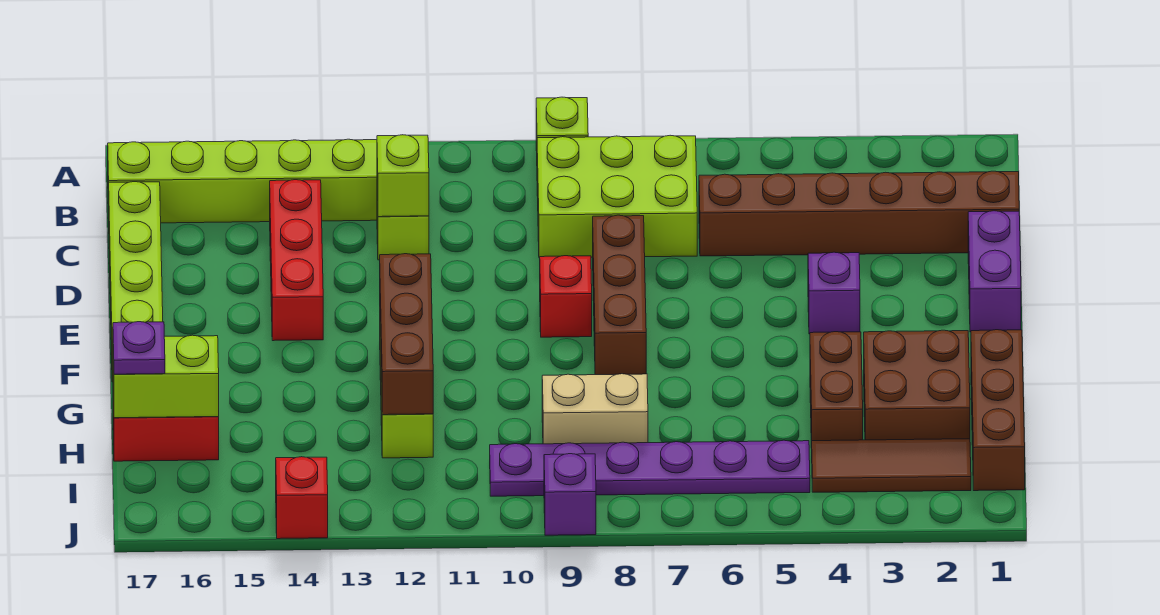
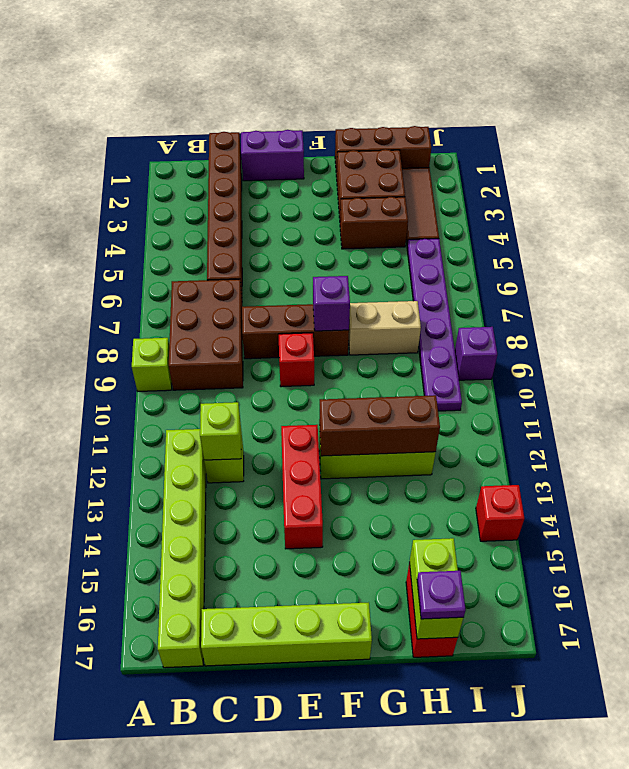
lime 2x3 brick [537,135,697,258] -> brown 2x3 brick [169,279,243,390]
red 1x3 brick [270,180,323,341] -> red 1x3 brick turned to [281,425,323,549]
purple 1x1 brick [808,252,860,334] -> purple 1x1 brick moved to [313,276,350,331]
tan 1x2 brick [542,374,648,444] -> tan 1x2 brick turned to [348,301,421,355]

